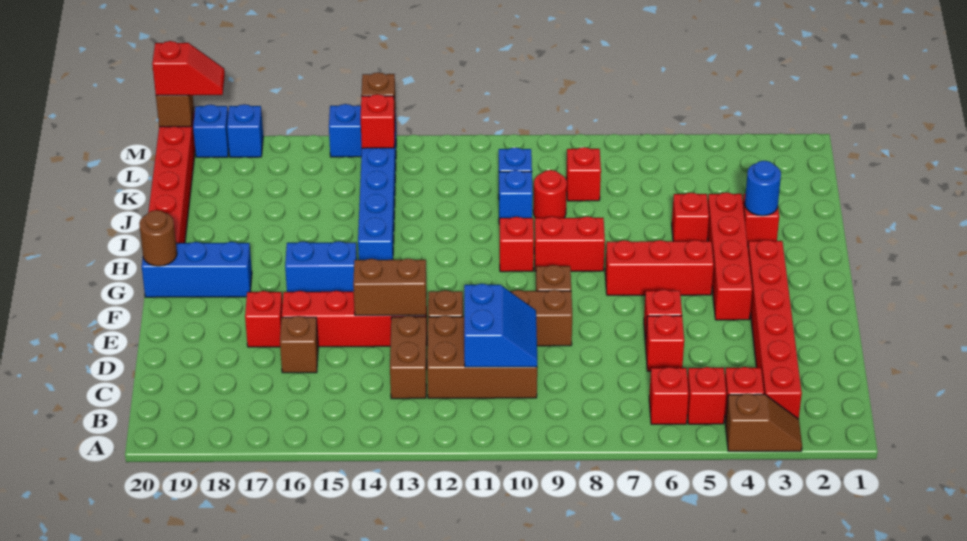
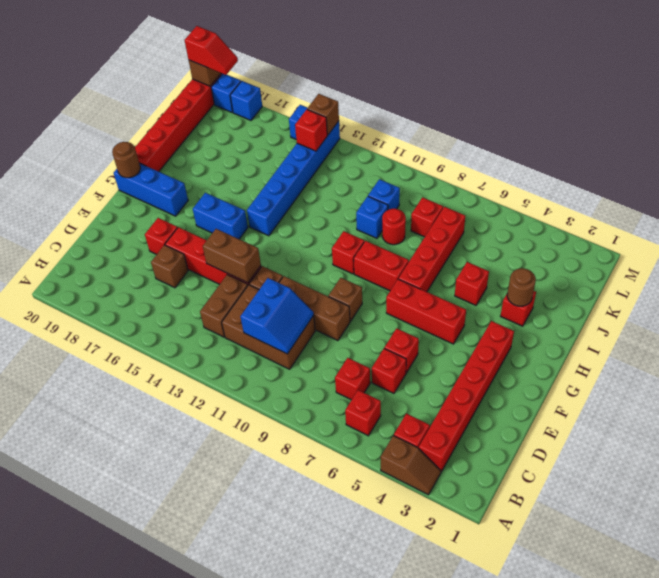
red 1x1 brick [687,367,726,424] -> red 1x1 brick moved to [335,358,370,400]
red 1x4 brick [707,193,752,320] -> red 1x4 brick moved to [398,207,465,292]
blue 1x1 round brick [745,161,781,216] -> brown 1x1 round brick [507,268,536,306]

